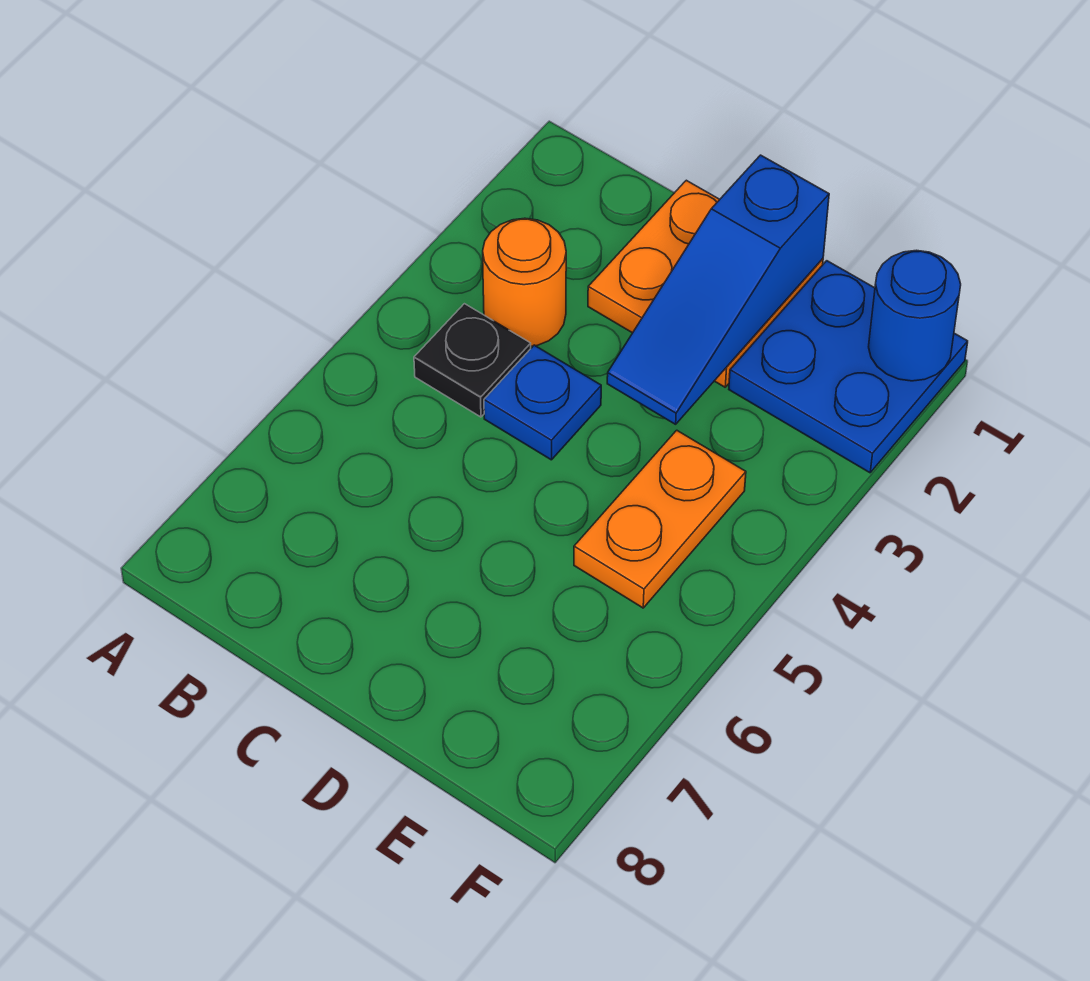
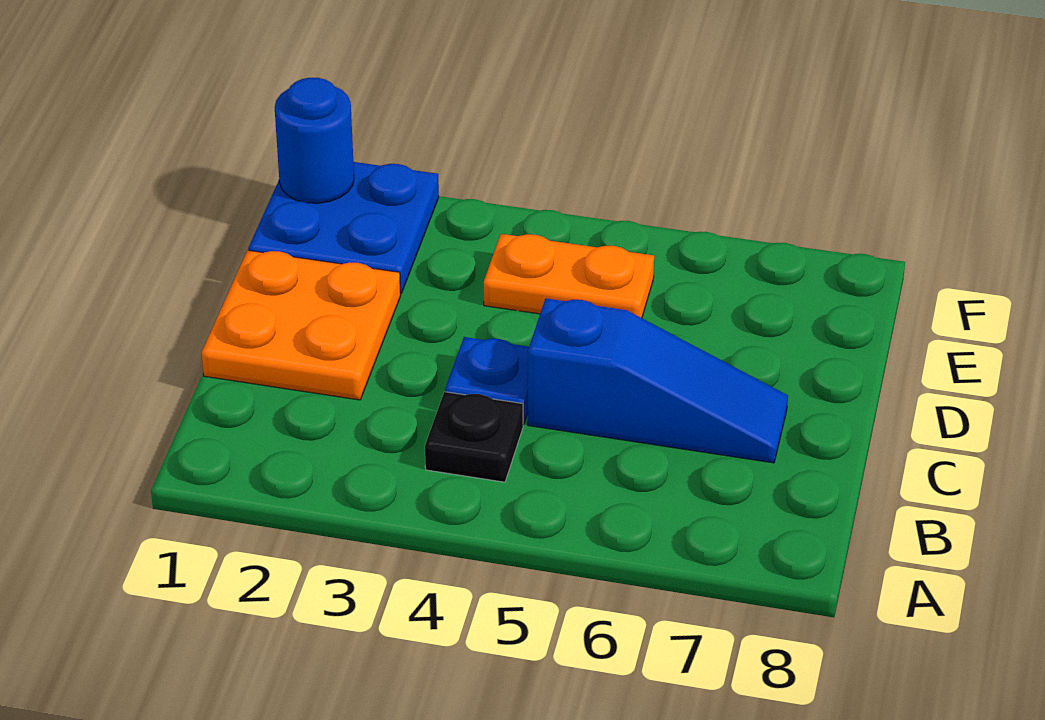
orange 1x1 round brick [483,218,566,346] -> none
blue 1x3 slope [607,155,829,424] -> blue 1x3 slope moved to [528,298,788,463]

